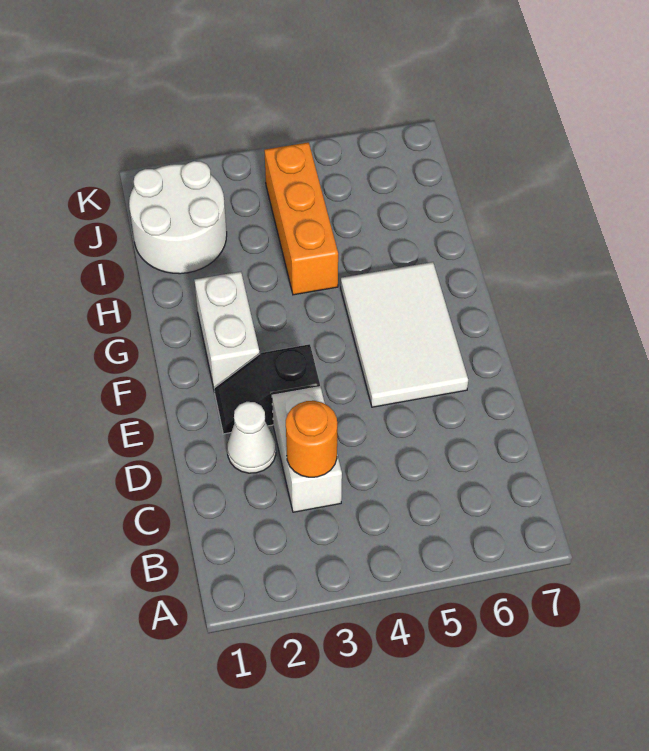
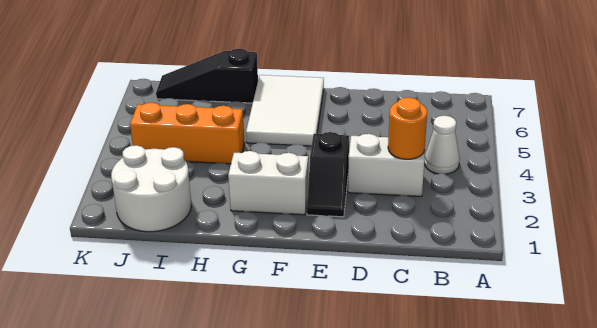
white 1x1 cone [227,402,276,473] -> white 1x1 cone moved to [424,116,460,174]
white 2x3 tile [341,262,468,407] -> white 2x3 tile turned to [246,75,324,146]
none -> black 1x3 slope [156,49,258,103]

